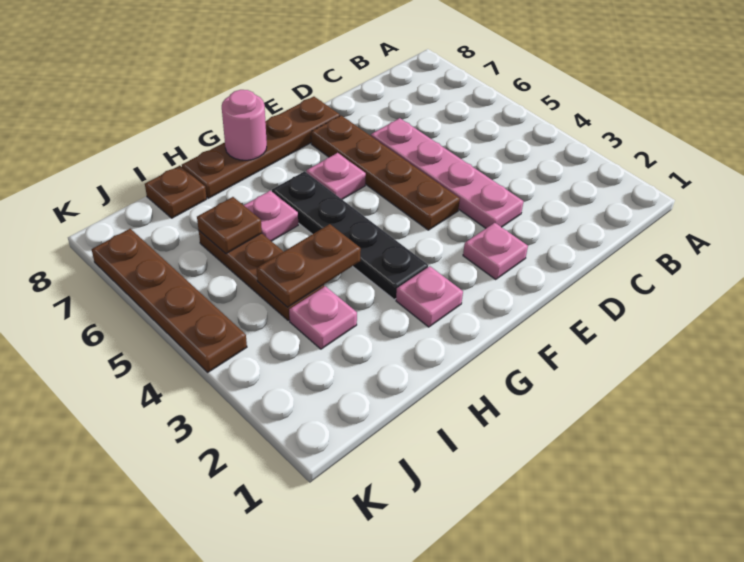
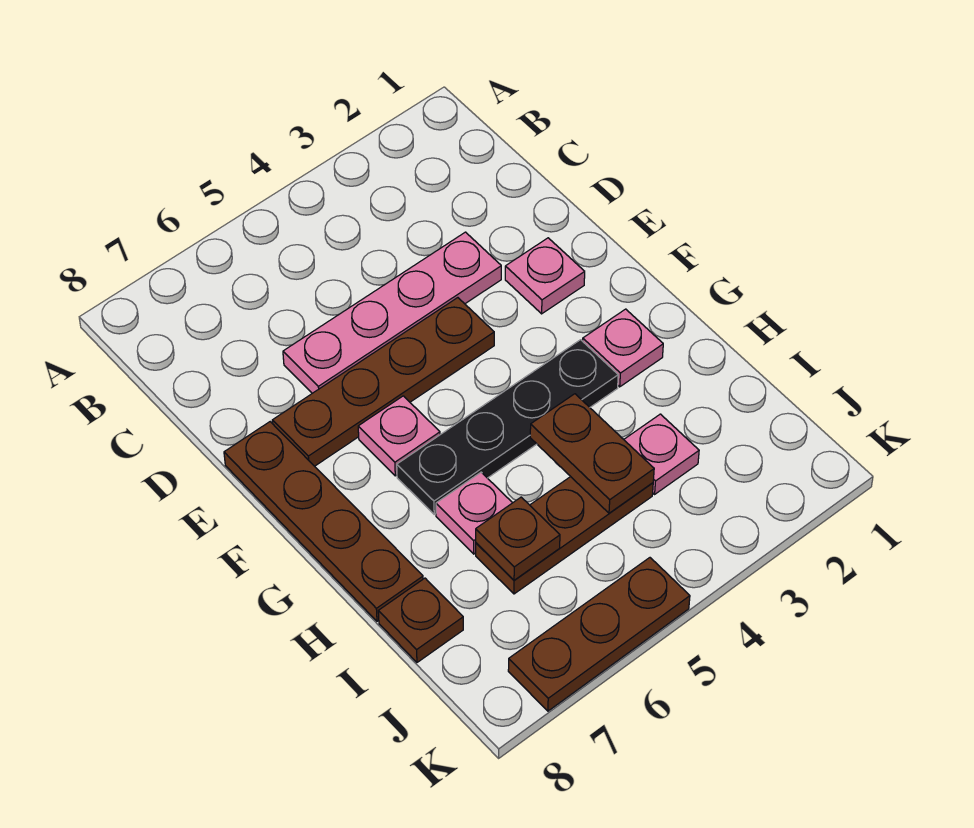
pink 1x1 round brick [222,90,267,160] -> none
brown 1x4 plate [92,229,247,372] -> brown 1x3 plate [508,558,690,711]

